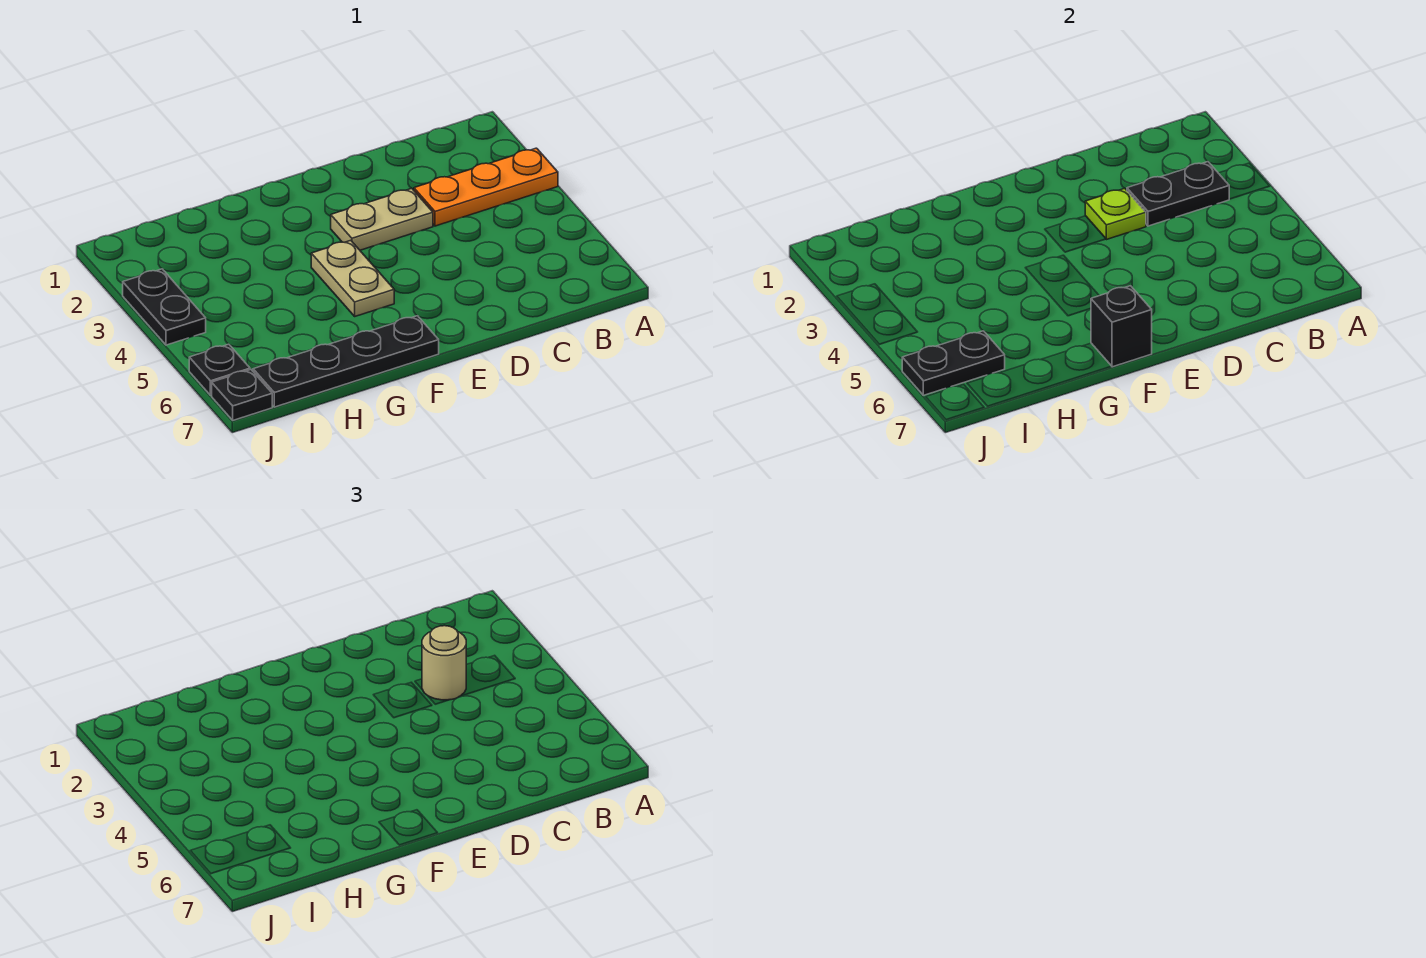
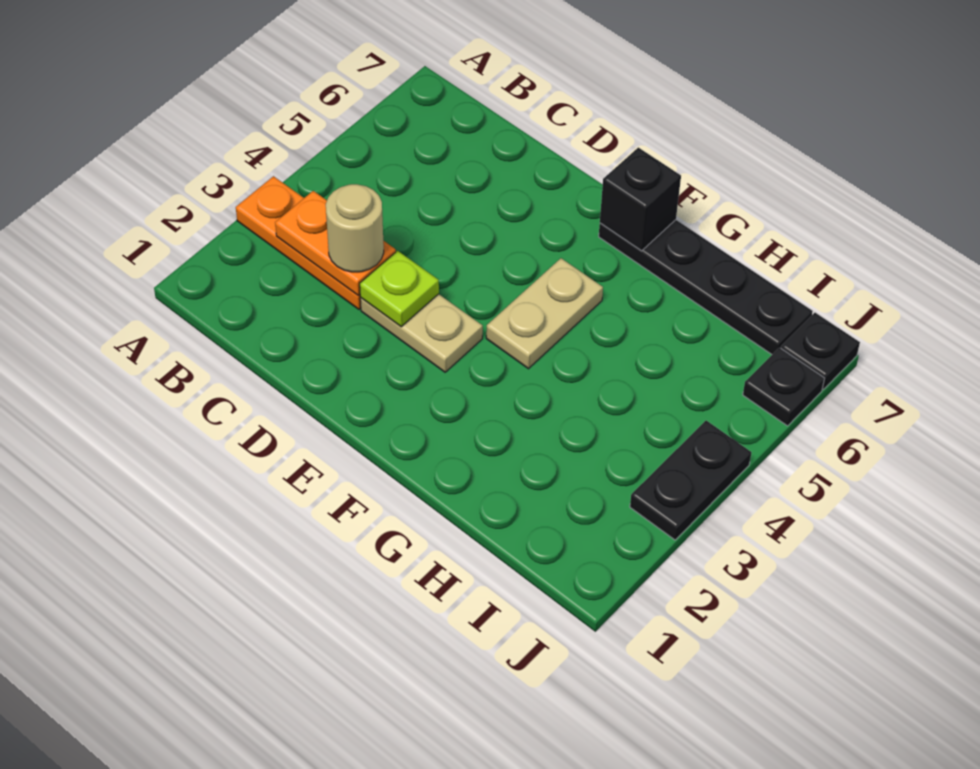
black 1x2 plate [1127,162,1229,226] -> orange 1x2 plate [275,191,396,295]
black 1x2 plate [902,331,1005,395] -> none

